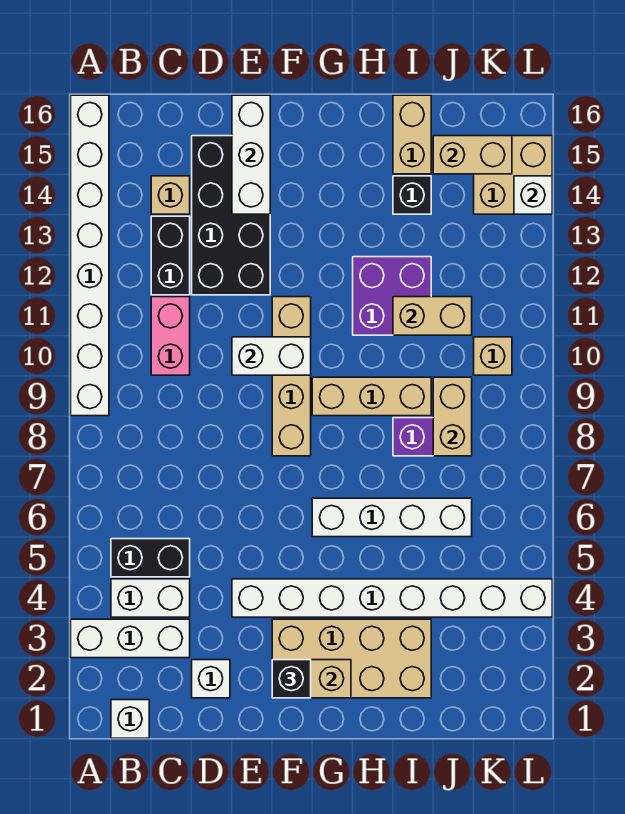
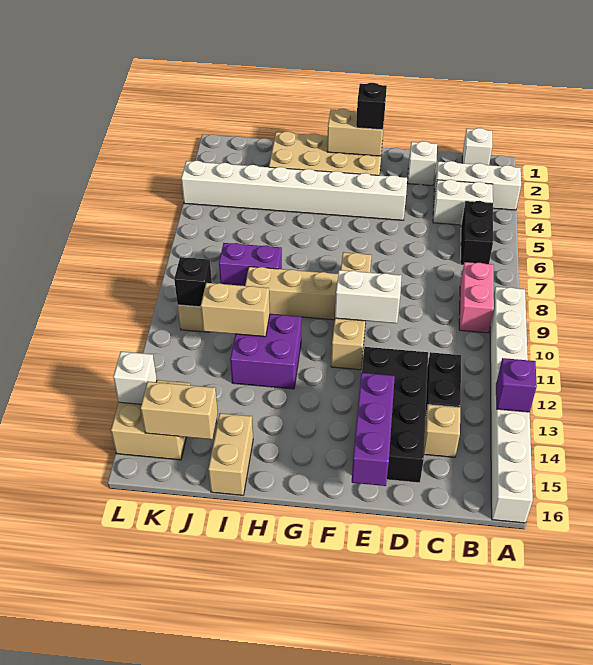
none -> purple 1x1 brick [496,358,537,412]
black 1x2 brick [111,539,190,577] -> black 1x2 brick turned to [461,201,493,265]
pink 1x2 brick [151,297,190,375] -> pink 1x2 brick moved to [459,262,494,333]
white 1x3 brick [232,95,270,214] -> purple 1x3 brick [352,373,395,486]
white 1x4 brick [312,498,472,537] -> none
black 1x1 brick [393,176,431,214] -> black 1x1 brick moved to [174,257,212,307]
tan 1x2 brick [433,377,472,456] -> none

